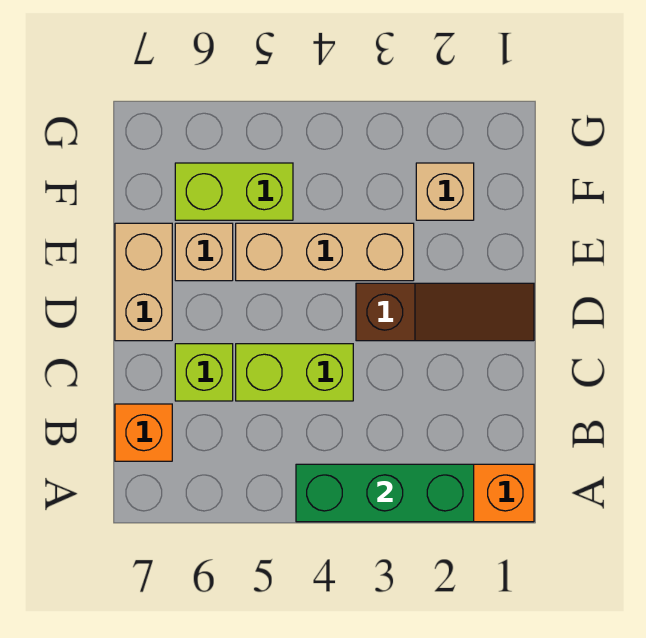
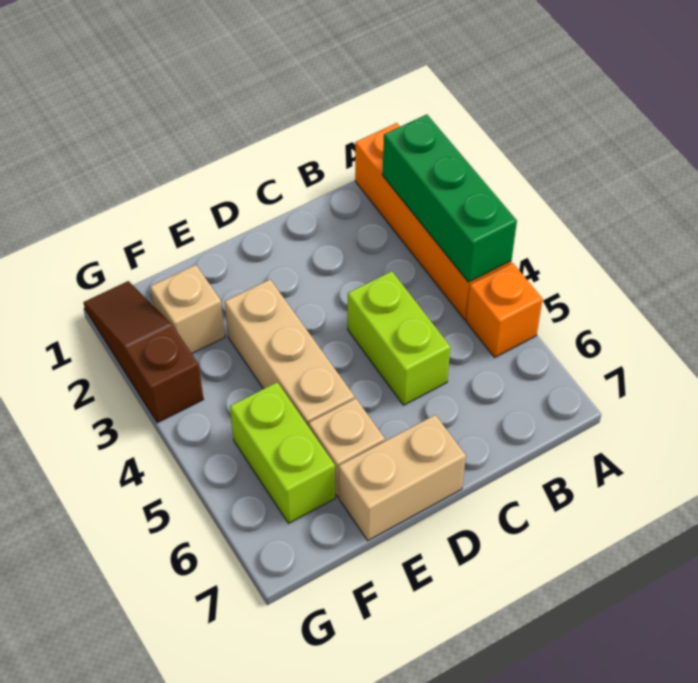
orange 1x1 brick [115,404,172,461] -> orange 1x1 brick moved to [466,263,543,357]
lime 1x1 brick [175,344,233,401] -> none
brown 1x3 slope [356,283,534,341] -> brown 1x3 slope moved to [83,281,203,423]

